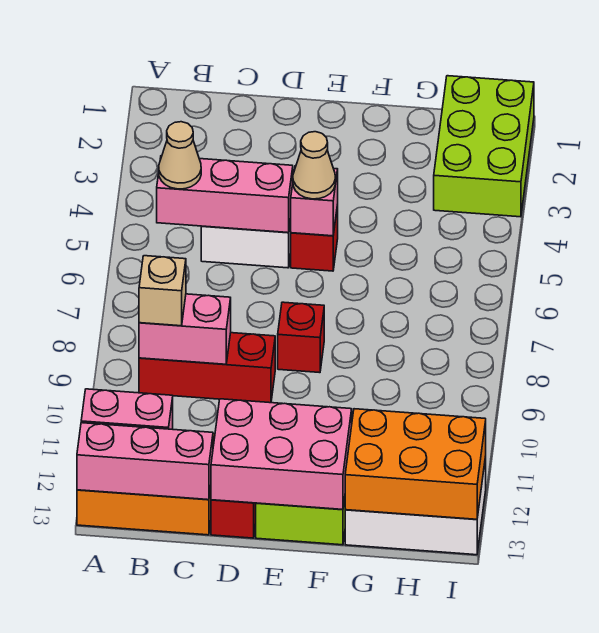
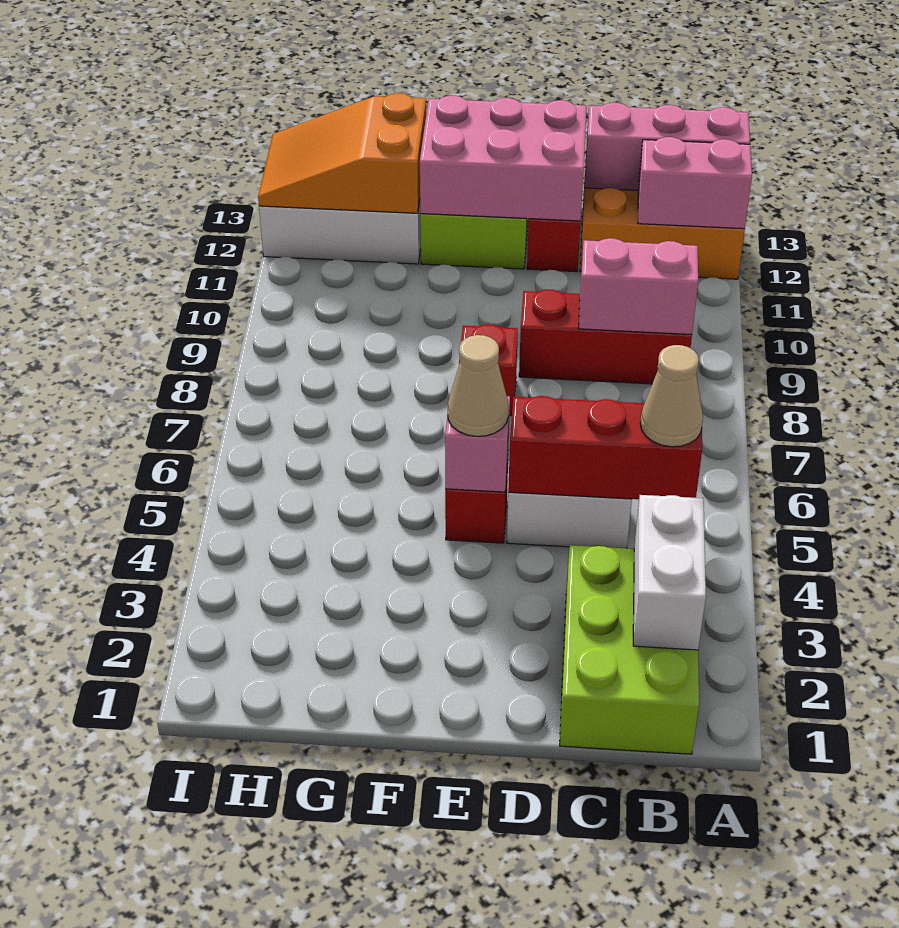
none -> white 1x2 brick [633,495,706,650]
pink 1x3 brick [157,156,293,233] -> red 1x3 brick [508,396,702,499]
tan 1x1 brick [139,256,186,326] -> none
orange 2x3 brick [345,409,486,519] -> orange 2x3 slope [258,93,426,213]
lime 2x3 brick [434,76,534,217] -> lime 2x3 brick moved to [560,545,699,754]

